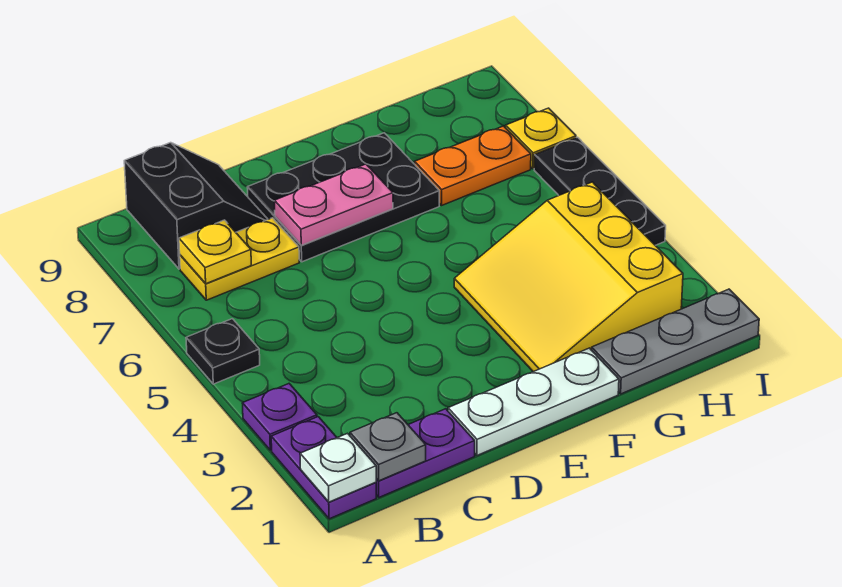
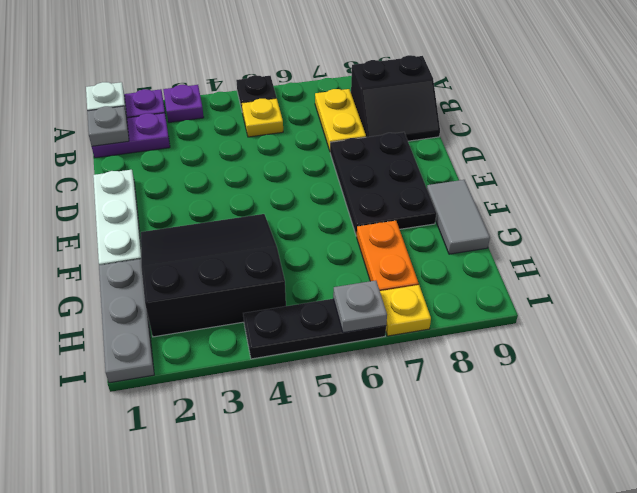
purple 1x2 plate [376,409,475,497] -> purple 1x2 plate turned to [92,113,170,158]
yellow 1x1 plate [179,220,251,284] -> yellow 1x1 plate moved to [242,98,283,137]
pink 1x2 plate [274,164,393,245] -> none
yellow 3x3 slope [454,182,683,372] -> black 3x3 slope [141,214,286,337]
none -> grey 1x2 tile [427,180,490,254]
none -> grey 1x1 plate [333,280,387,333]

